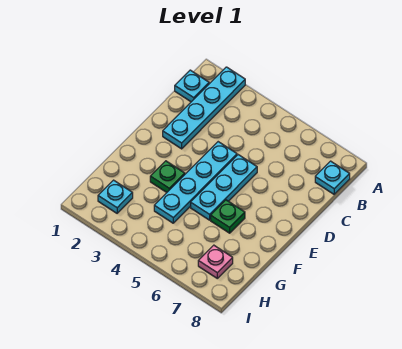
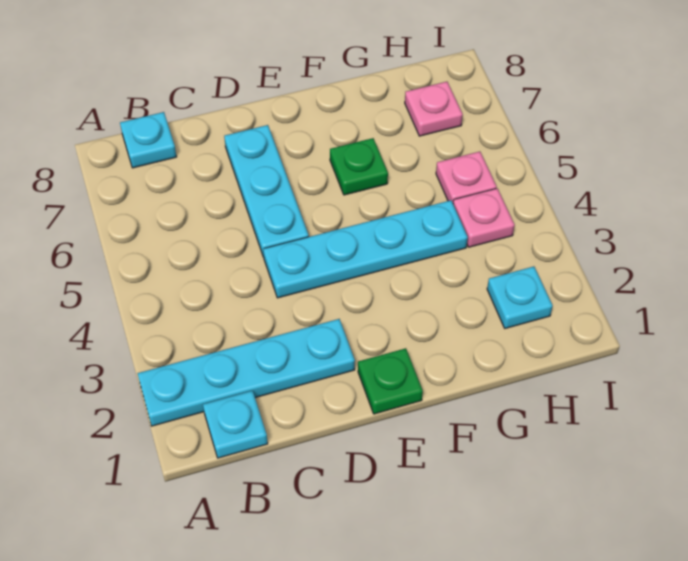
cyan 1x3 plate [191,155,257,220] -> cyan 1x3 plate turned to [224,125,309,257]
green 1x1 plate [150,161,185,192] -> green 1x1 plate moved to [358,348,423,414]
none -> pink 1x1 plate [453,188,515,247]
none -> pink 1x1 plate [436,152,497,203]

